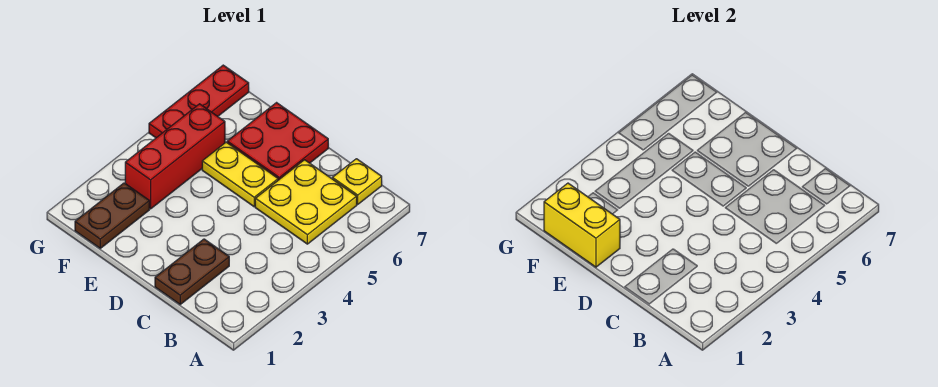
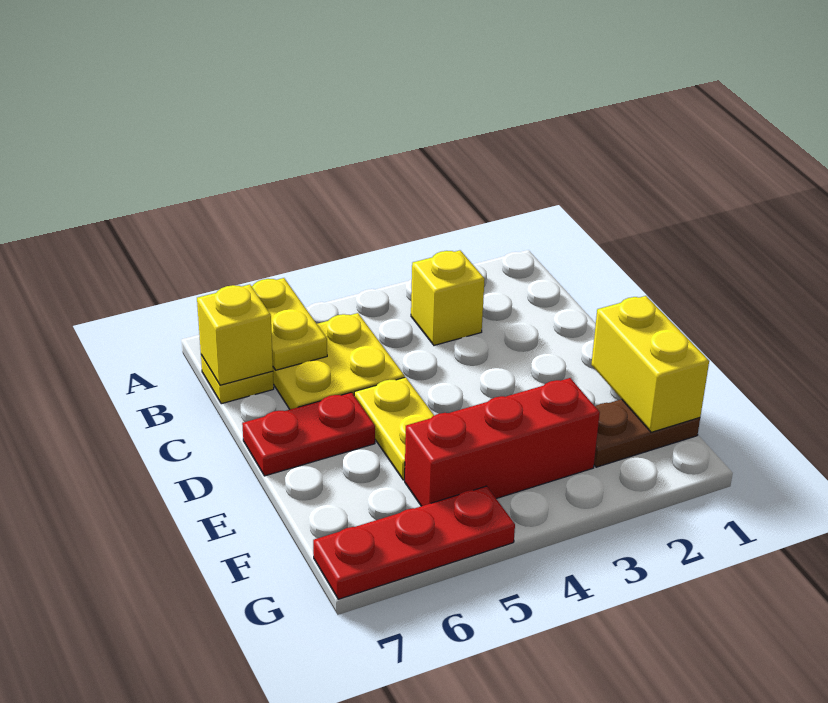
none -> yellow 1x2 plate [252,278,327,370]
none -> yellow 1x1 brick [411,250,485,345]
none -> yellow 1x1 brick [197,284,273,385]
brown 1x2 plate [155,239,229,304] -> none
red 2x2 plate [227,103,328,180] -> red 1x2 plate [242,392,375,476]

